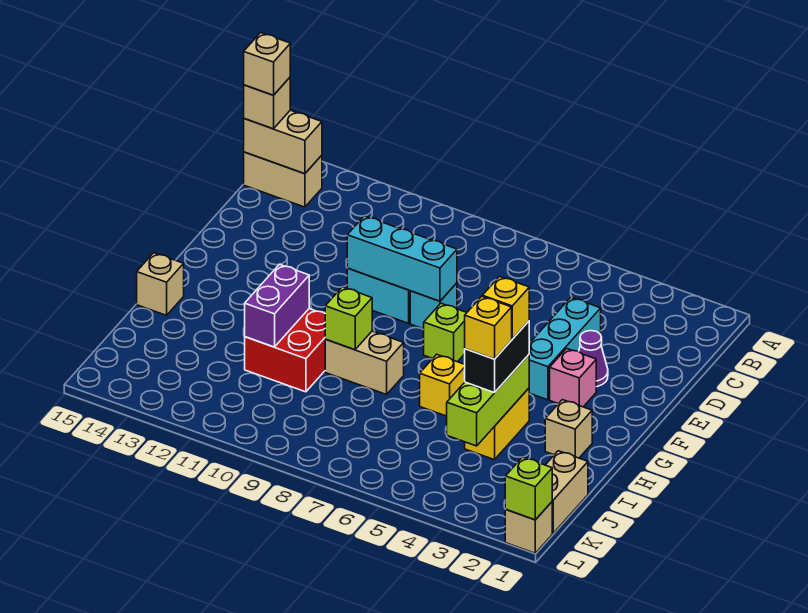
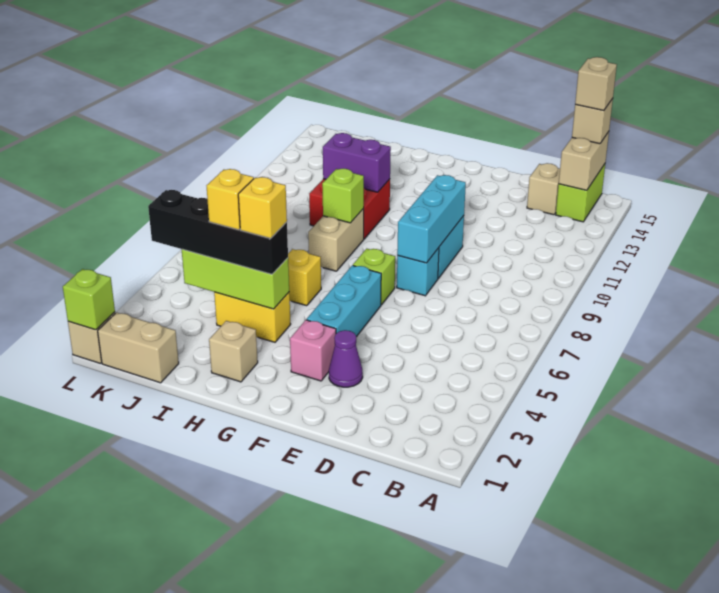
tan 1x2 brick [244,152,322,207] -> lime 1x2 brick [556,164,605,222]
cyan 1x3 brick [529,297,601,400] -> cyan 1x3 brick turned to [307,265,381,337]
black 1x2 brick [465,321,529,393] -> black 1x4 brick [148,190,288,274]
tan 1x1 brick [137,253,184,315] -> tan 1x1 brick moved to [527,163,560,215]

